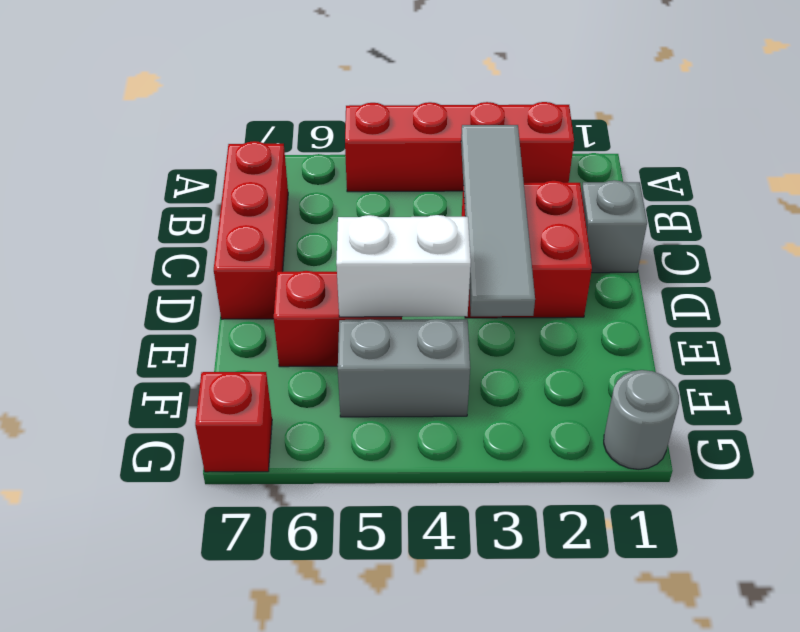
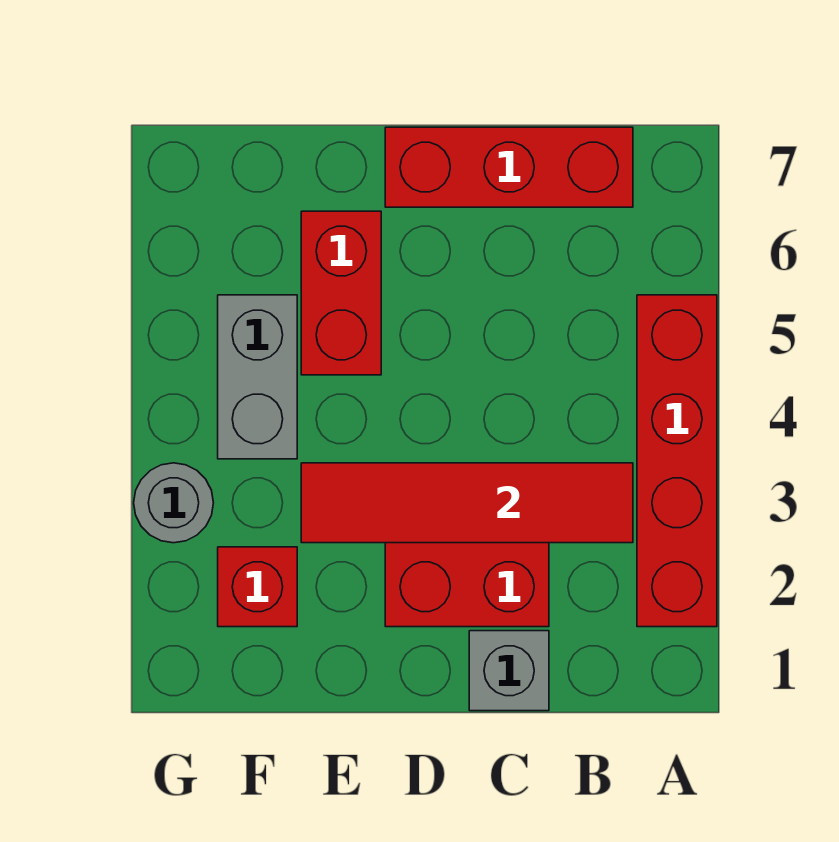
grey 1x4 tile [461,125,535,316] -> red 1x4 tile [301,463,633,543]
white 1x2 brick [336,215,471,317] -> none
grey 1x1 round brick [604,370,679,469] -> grey 1x1 round brick moved to [134,463,213,543]
red 1x1 brick [195,372,272,472] -> red 1x1 brick moved to [218,547,297,627]

